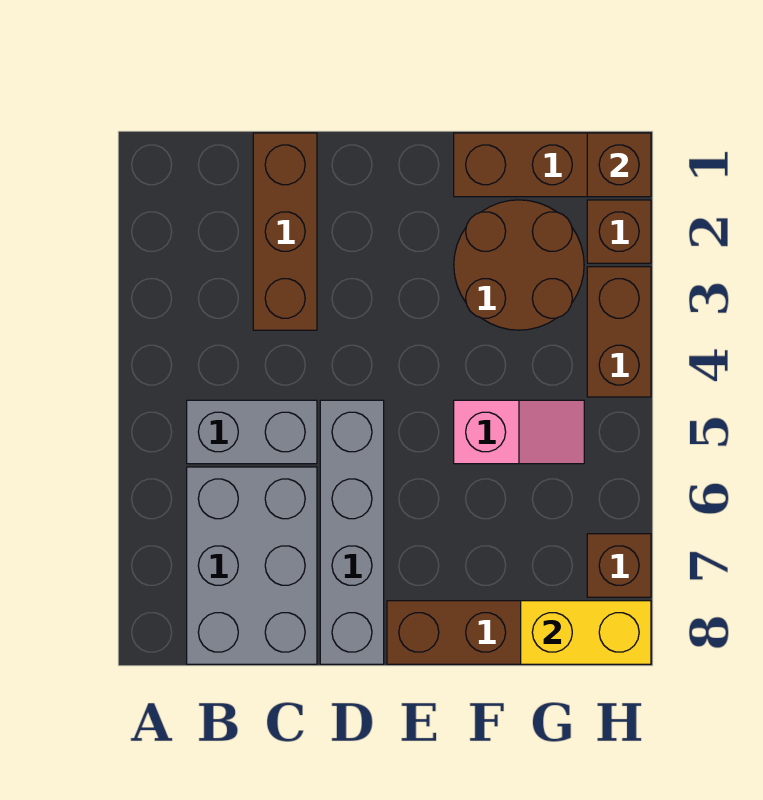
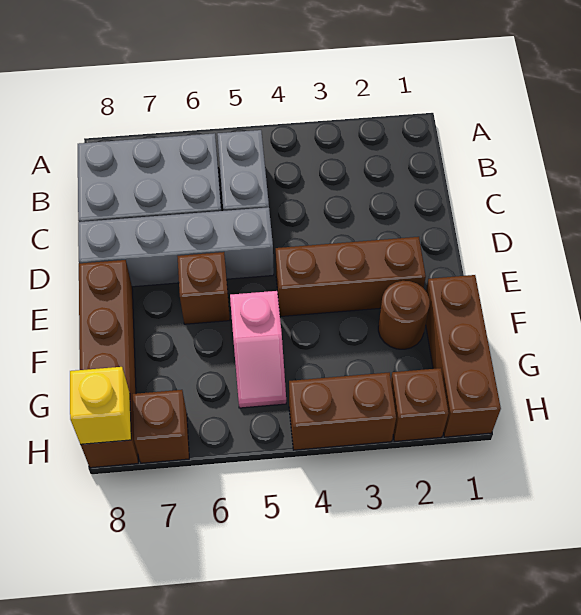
brown 1x3 brick [253,133,317,330] -> brown 1x3 brick moved to [276,237,426,317]
brown 2x2 round brick [454,200,584,330] -> brown 1x1 round brick [378,281,430,349]
yellow 1x2 brick [521,601,651,664] -> yellow 1x1 brick [70,367,131,444]
brown 1x1 brick [587,133,651,197] -> brown 1x1 brick moved to [177,252,230,324]

